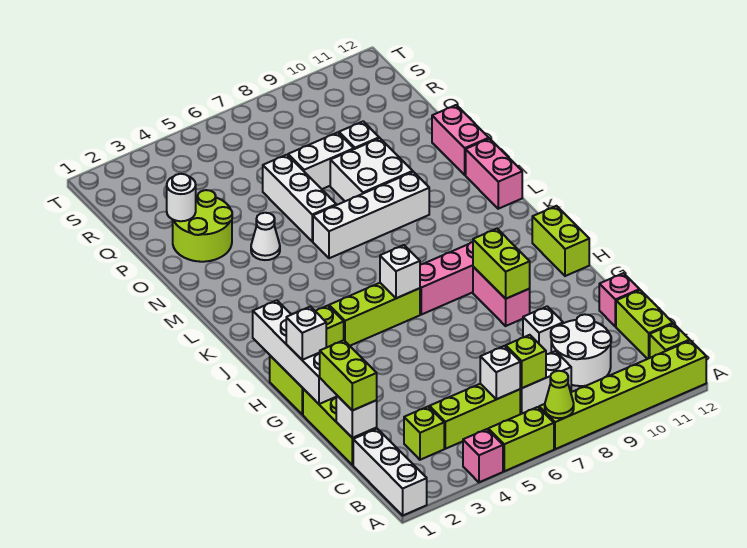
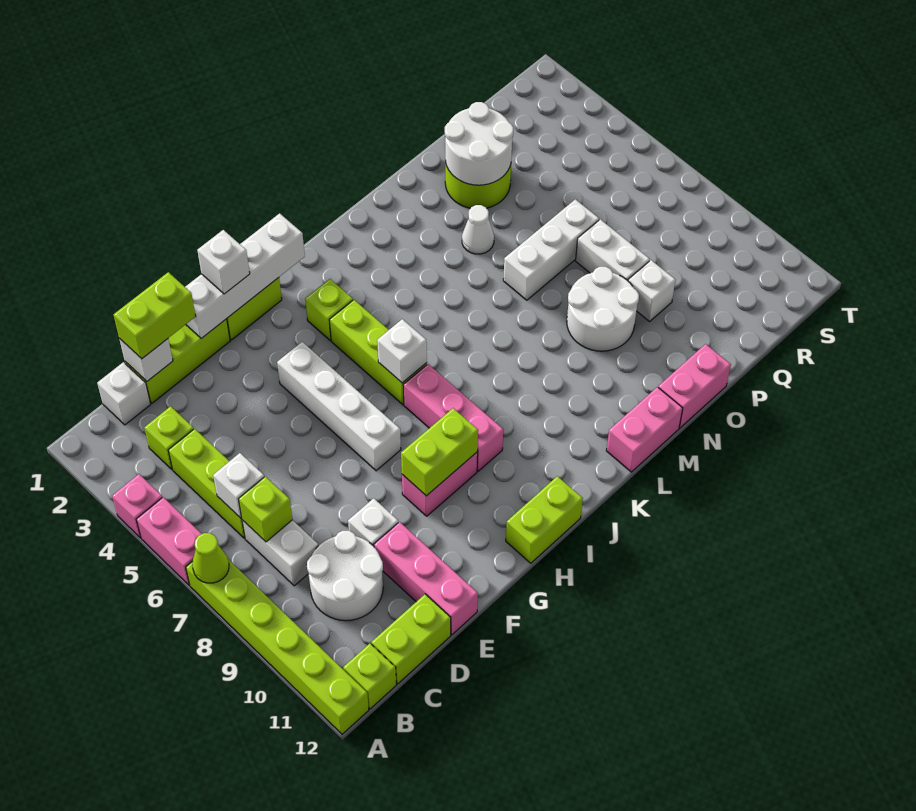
white 1x3 brick [353,429,427,515] -> white 1x1 brick [97,362,151,425]
lime 1x2 brick [488,407,554,471] -> pink 1x2 brick [136,497,201,585]
pink 1x1 brick [599,273,640,326] -> pink 1x3 brick [374,522,478,635]
white 1x4 brick [313,172,429,258] -> white 1x4 brick moved to [277,342,401,471]
white 2x2 brick [330,138,413,201] -> white 2x2 round brick [567,267,639,351]
white 1x1 round brick [167,174,196,221] -> white 2x2 round brick [445,102,513,185]

